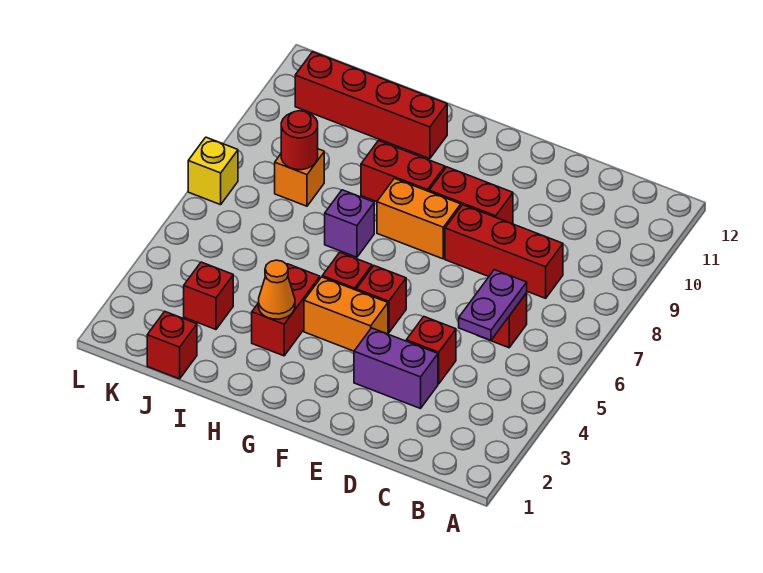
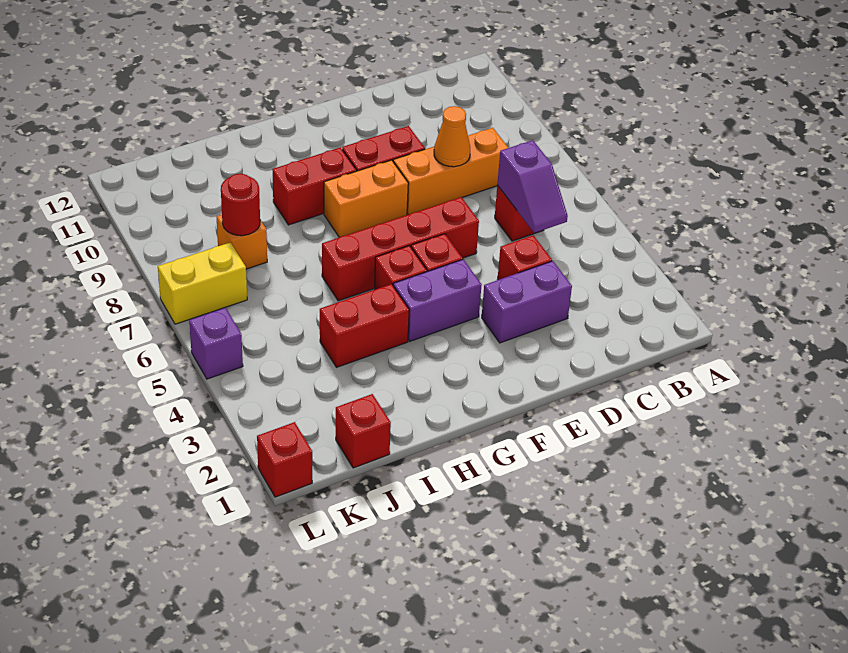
purple 1x2 plate [459,270,527,340] -> purple 1x2 slope [497,140,568,233]
red 1x3 brick [445,205,563,298] -> orange 1x3 brick [393,128,508,215]
orange 1x2 brick [304,277,388,351] -> purple 1x2 brick [393,259,482,342]
red 1x2 brick [252,264,320,356] -> red 1x2 brick turned to [320,284,409,367]
orange 1x1 cone [258,260,295,319] -> orange 1x1 cone moved to [434,106,470,167]
purple 1x1 brick [325,190,374,257] -> purple 1x1 brick moved to [189,308,243,379]
red 1x4 brick [295,52,447,159] -> red 1x4 brick moved to [322,197,479,301]
red 1x1 brick [184,262,233,329] -> red 1x1 brick moved to [257,422,312,497]
yellow 1x1 brick [188,137,238,205] -> yellow 1x2 brick [158,242,247,324]

